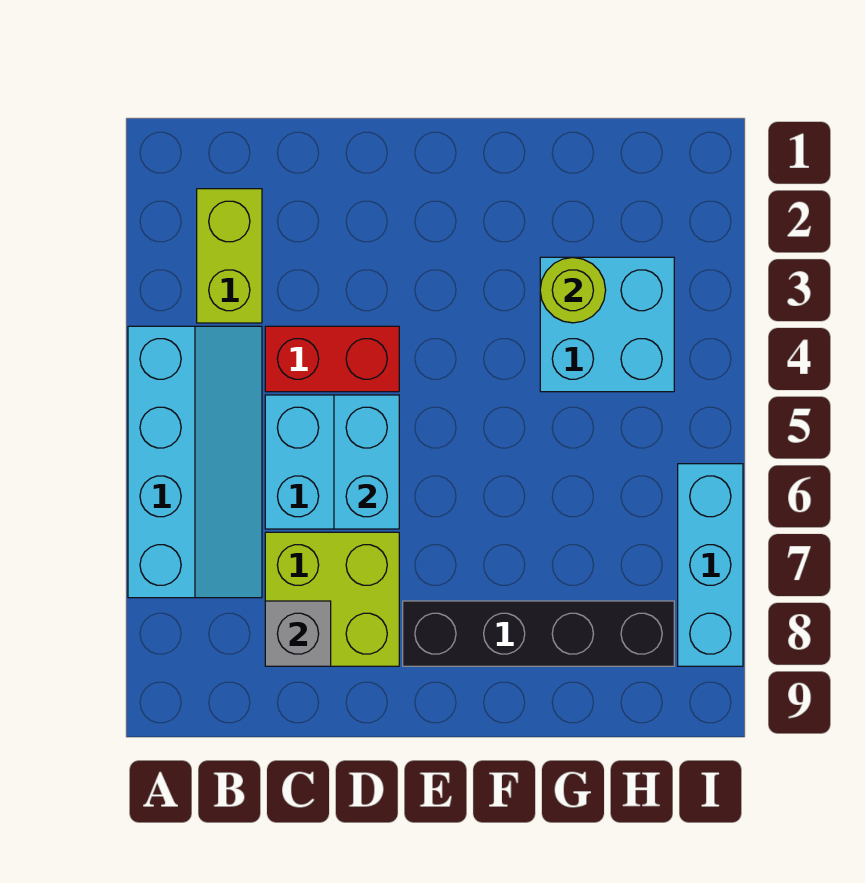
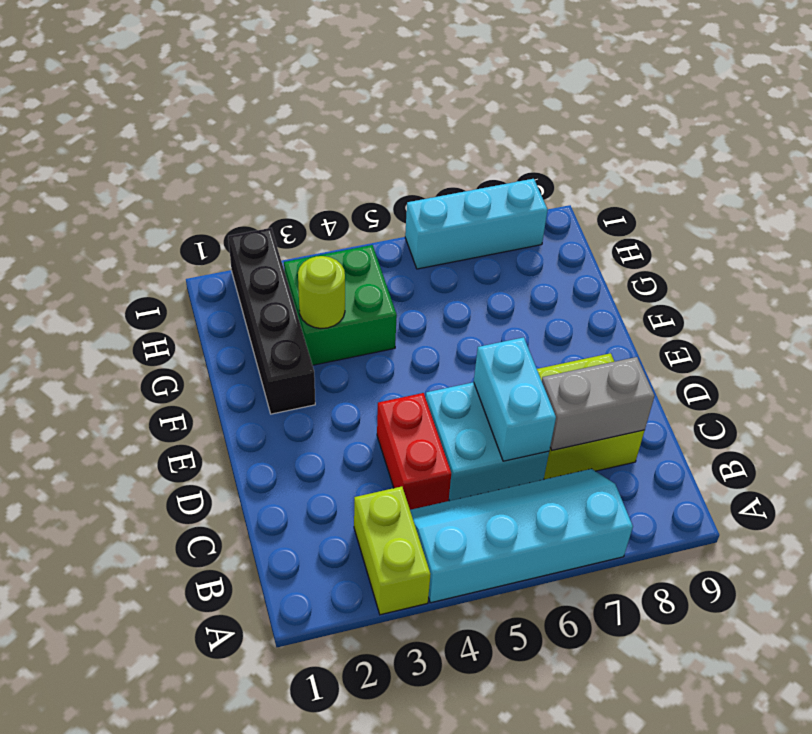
lime 1x2 brick [197,189,262,323] -> lime 1x2 brick turned to [354,487,431,615]
grey 1x1 brick [265,601,331,666] -> grey 1x2 brick [542,357,655,450]
cyan 1x2 brick [334,395,399,529] -> cyan 1x2 brick turned to [474,337,556,461]
black 1x4 brick [403,601,674,666] -> black 1x4 brick moved to [228,228,315,414]
cyan 2x2 brick [540,257,674,392] -> green 2x2 brick [284,245,397,365]

